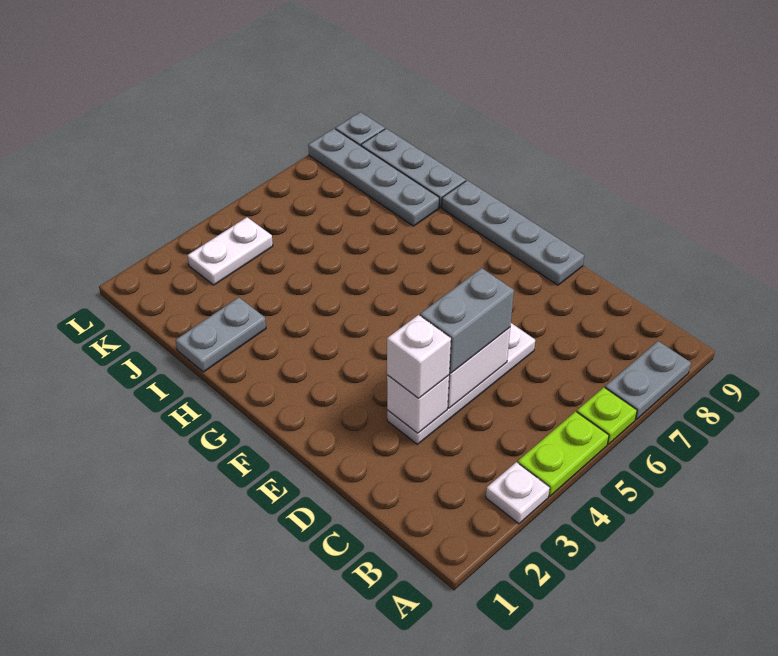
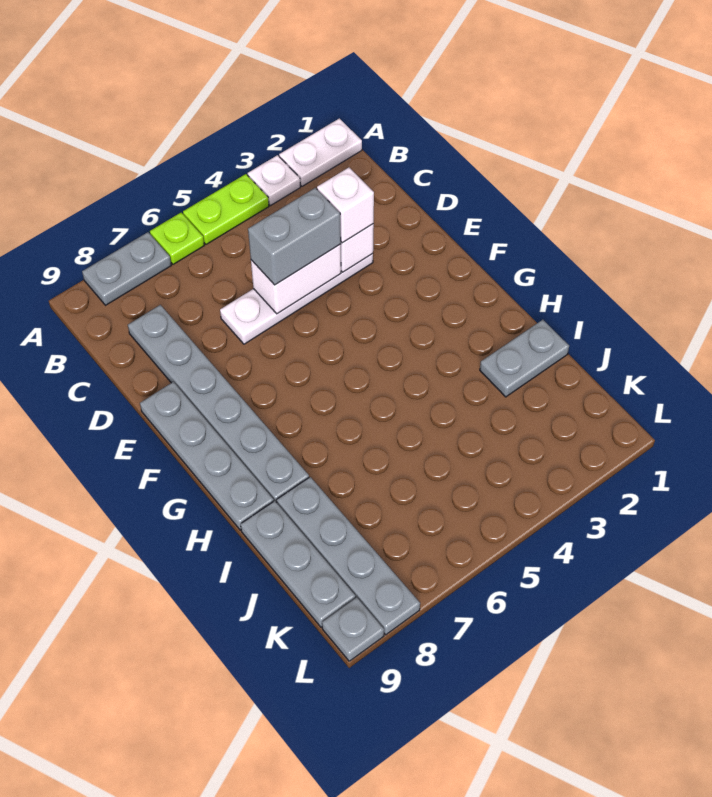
none -> grey 1x6 plate [128,305,309,503]
white 1x2 plate [187,217,273,285] -> white 1x2 plate moved to [279,118,362,186]

